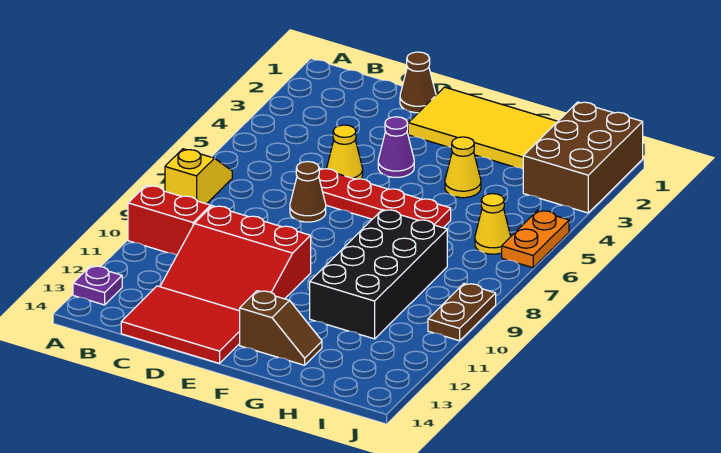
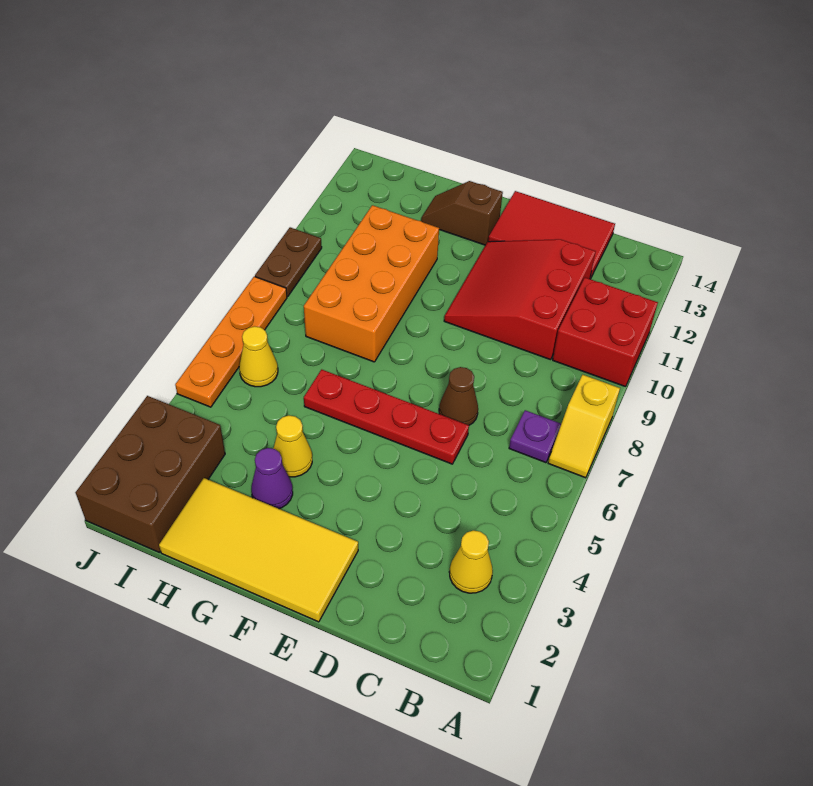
red 1x2 brick [128,186,211,255] -> red 2x2 brick [553,278,658,387]
purple 1x1 plate [73,266,122,305] -> purple 1x1 plate moved to [509,410,561,463]
red 3x3 slope [160,206,311,311] -> red 3x3 slope turned to [444,239,596,360]
brown 1x1 cone [400,52,436,113] -> none
yellow 1x1 cone [327,125,363,179] -> yellow 1x1 cone moved to [449,530,493,593]
purple 1x1 cone [378,117,414,177] -> purple 1x1 cone moved to [251,448,293,509]
black 2x4 brick [310,210,447,339] -> orange 2x4 brick [304,205,439,362]
orange 1x2 plate [502,210,569,268] -> orange 1x4 plate [175,277,287,407]

